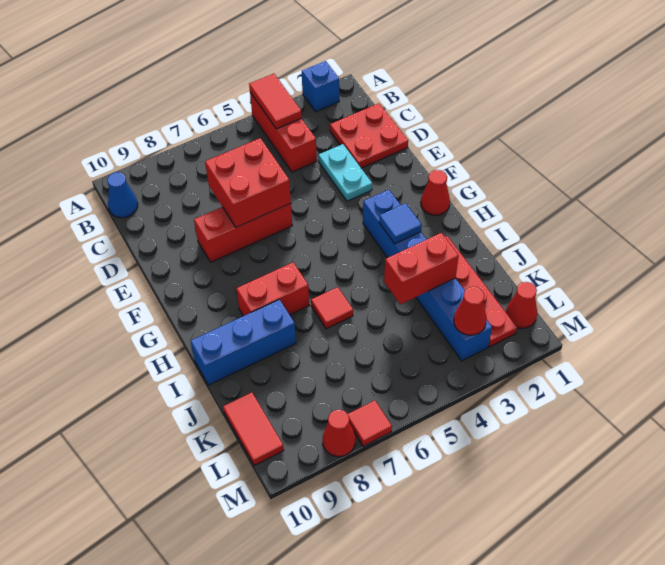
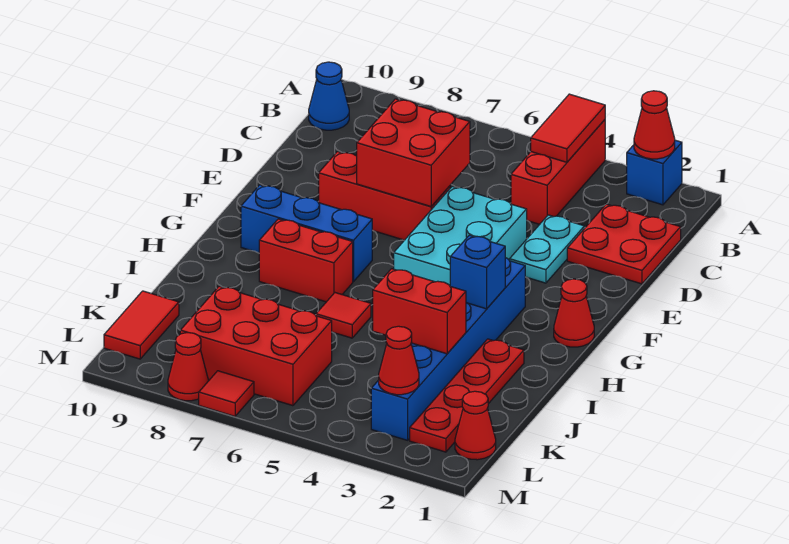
none -> red 1x1 cone [634,91,675,159]
none -> cyan 2x3 brick [394,186,527,285]
blue 1x1 tile [379,203,422,244] -> blue 1x1 brick [450,235,505,309]
blue 1x3 brick [191,299,296,385] -> blue 1x3 brick moved to [241,185,372,282]
none -> red 2x3 brick [180,286,332,406]

